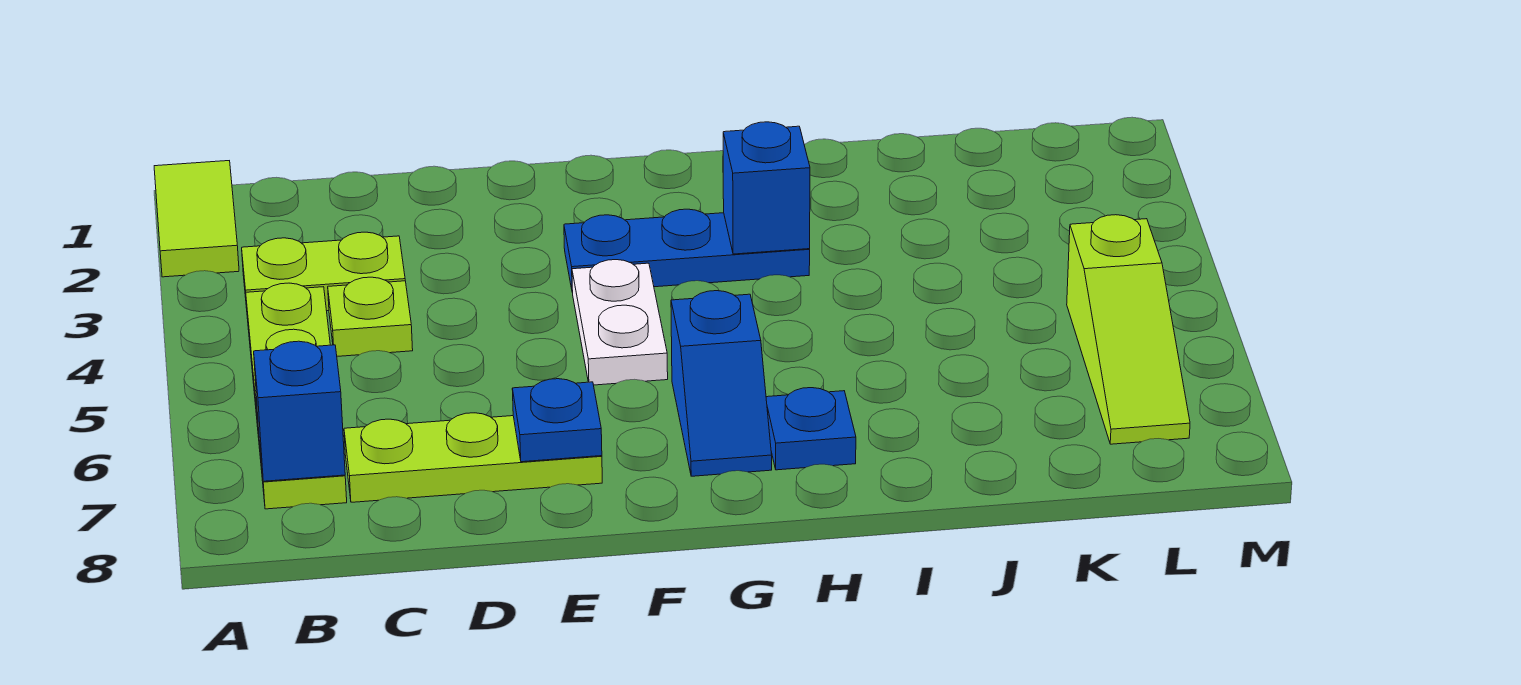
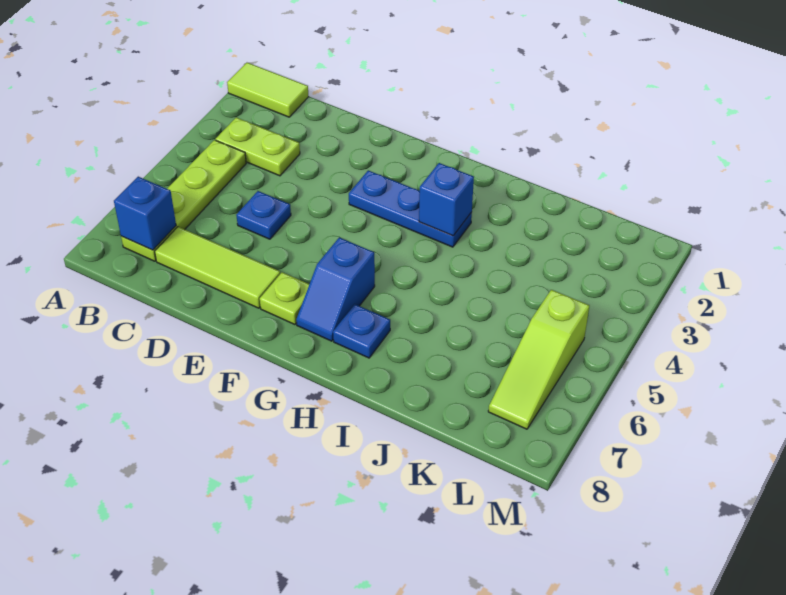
lime 1x2 tile [154,161,239,277] -> lime 1x2 tile turned to [227,63,309,117]
lime 1x1 plate [328,277,413,356] -> lime 1x1 plate moved to [260,272,309,325]
lime 1x3 plate [344,413,602,502] -> lime 1x3 tile [155,227,280,308]
blue 1x1 plate [512,379,602,462] -> blue 1x1 plate moved to [236,191,291,239]
white 1x2 plate [572,260,668,385] -> none

